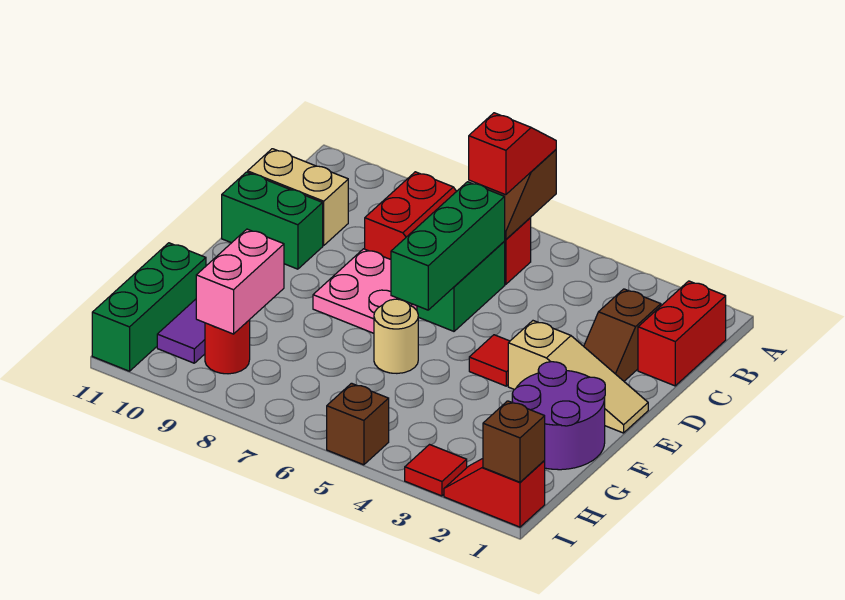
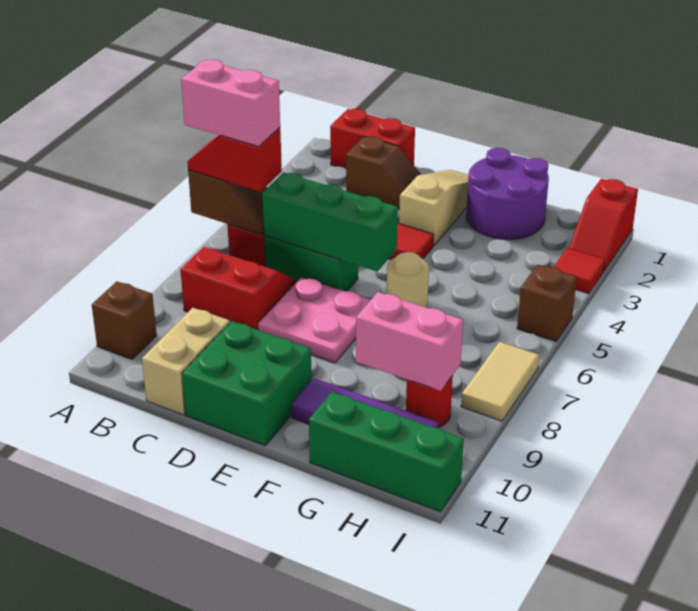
none -> pink 1x2 brick [181,59,280,146]
green 1x2 brick [222,172,323,269] -> green 2x2 brick [182,321,312,446]
brown 1x1 brick [483,401,545,482] -> brown 1x1 brick moved to [92,282,157,359]
none -> tan 1x2 tile [461,342,539,421]

